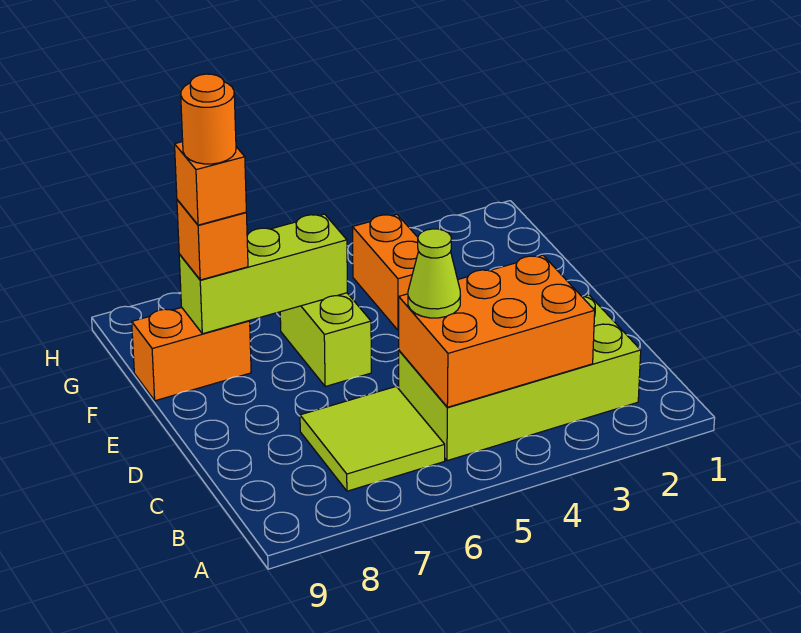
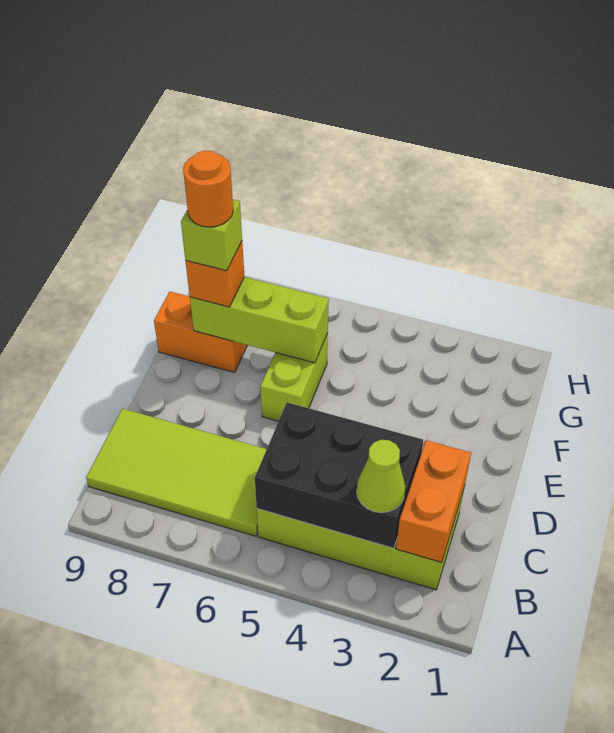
orange 2x3 brick [399,255,595,407] -> black 2x3 brick [255,403,423,548]
lime 2x2 tile [300,386,445,491] -> lime 2x4 tile [86,409,267,536]
lime 1x1 cone [408,229,460,318] -> lime 1x1 cone moved to [357,440,405,513]
orange 1x2 brick [352,214,418,330] -> orange 1x2 brick moved to [396,440,471,562]
orange 1x1 brick [175,142,246,225] -> lime 1x1 brick [181,199,242,271]

